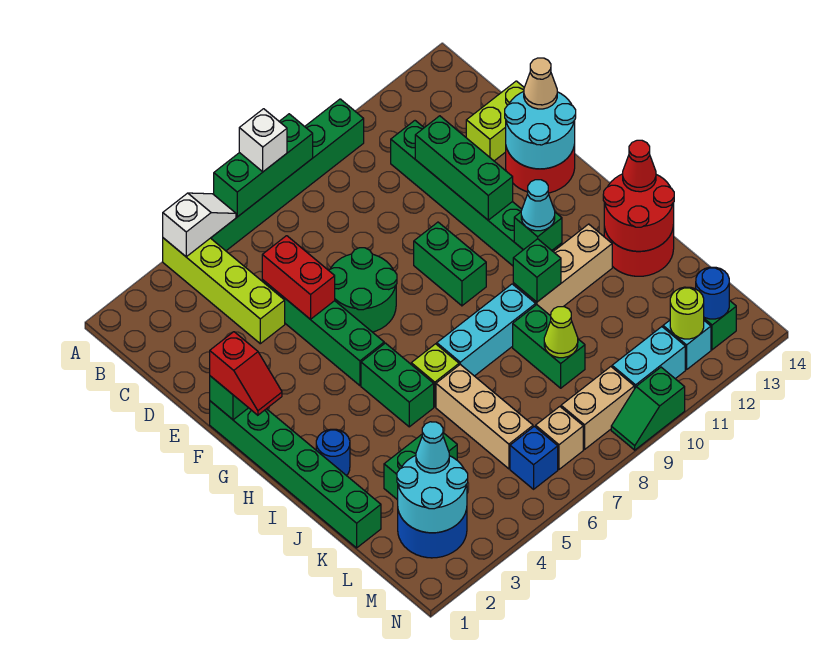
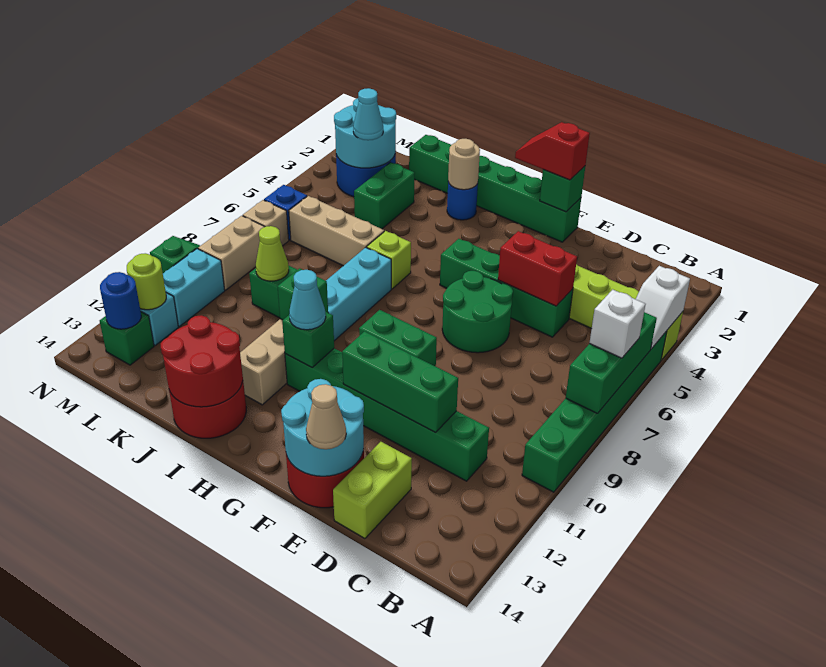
green 1x2 brick [361,343,434,427] -> none
none -> tan 1x1 round brick [448,139,480,190]
red 1x1 cone [623,140,656,192] -> none

